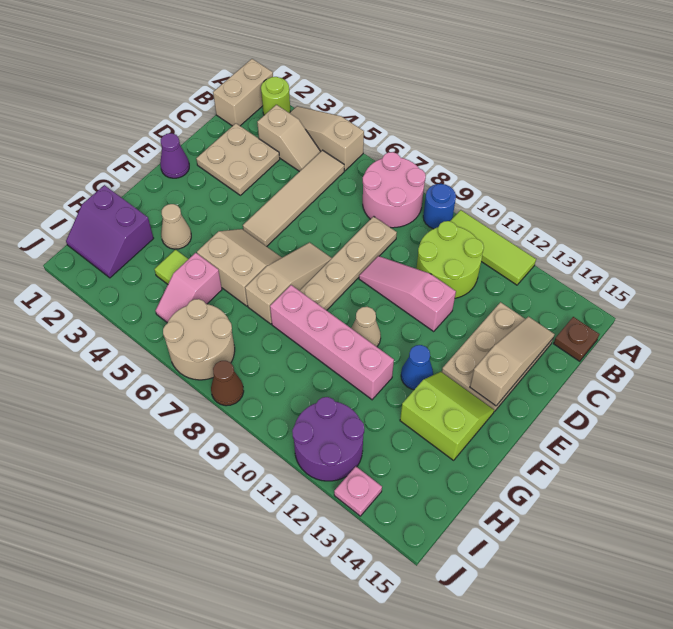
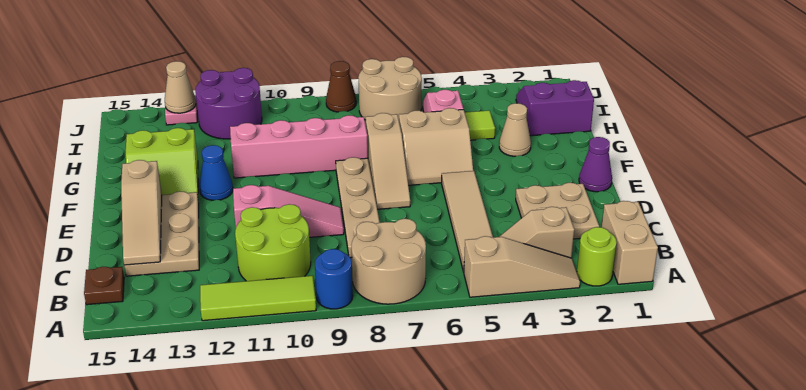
pink 2x2 round brick [363,152,426,228] -> tan 2x2 round brick [352,219,426,304]
tan 1x1 cone [351,307,381,347] -> tan 1x1 cone moved to [165,61,196,113]

